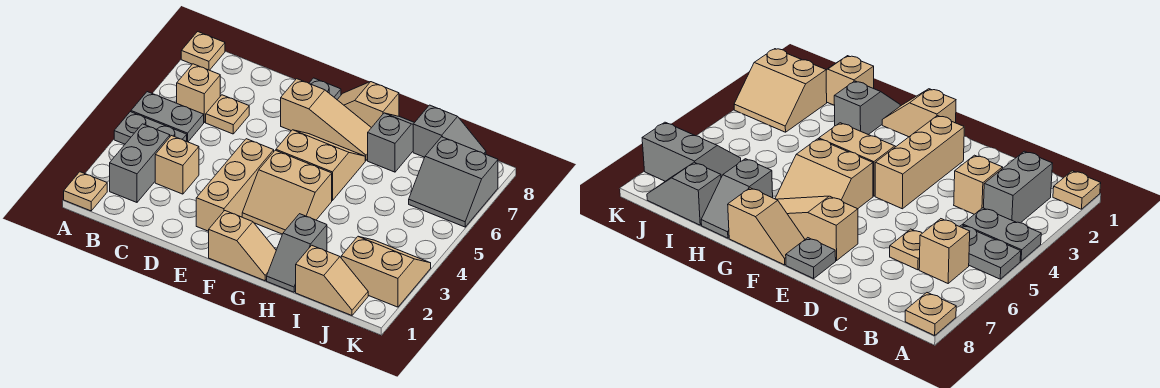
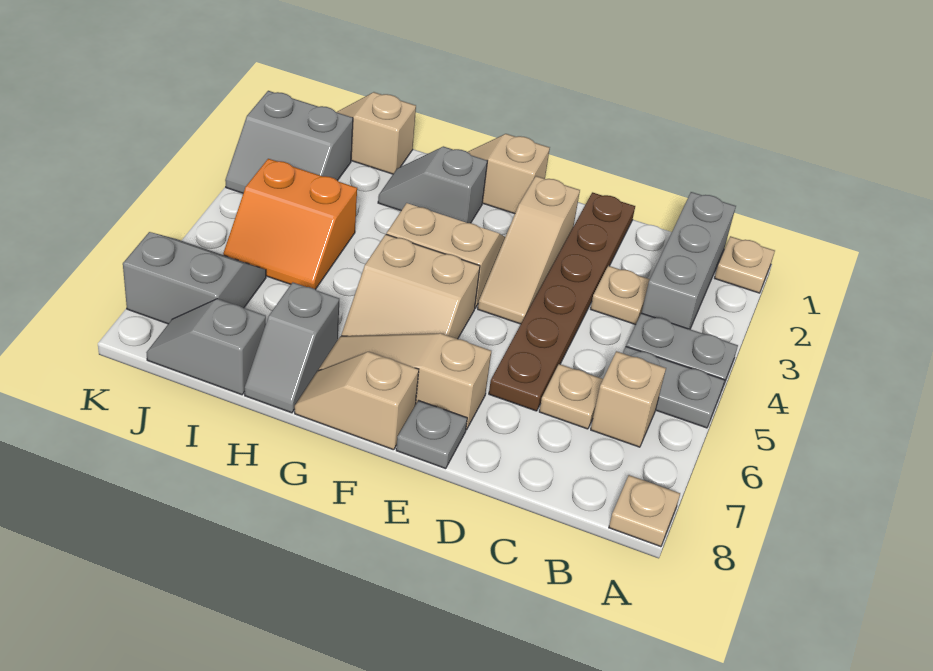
grey 1x2 brick [110,124,170,202] -> grey 1x3 brick [642,192,736,329]
tan 1x1 brick [155,136,199,194] -> tan 1x1 plate [591,266,650,325]
none -> brown 1x6 plate [489,192,635,411]
tan 1x3 brick [196,139,274,231] -> tan 1x3 slope [478,176,580,324]
tan 1x2 slope [337,82,399,128] -> tan 1x2 slope turned to [295,352,419,450]
grey 1x2 slope [267,214,327,292] -> grey 1x2 slope turned to [378,146,488,223]
none -> orange 2x2 slope [223,159,357,290]
tan 2x2 slope [341,237,431,307] -> grey 2x2 slope [225,91,353,193]

